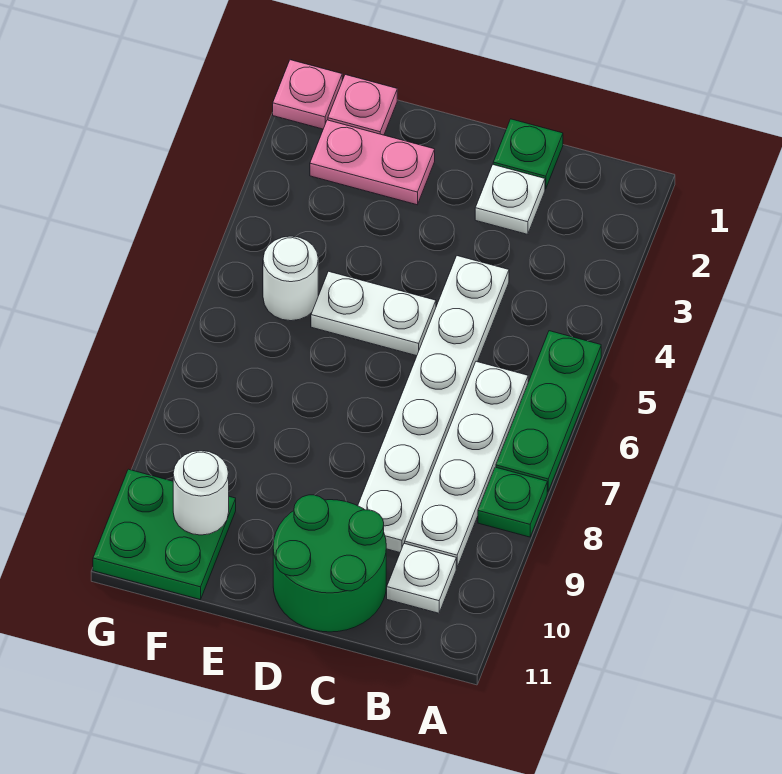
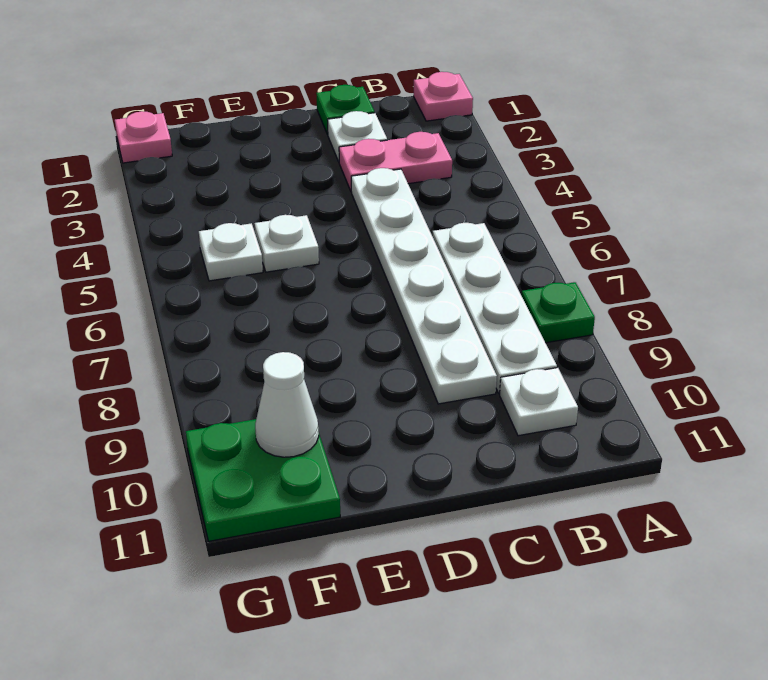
green 1x3 plate [496,331,601,492] -> none
green 2x2 round brick [273,495,386,632] -> none
white 1x2 plate [311,271,436,356] -> white 1x1 plate [255,215,319,272]
pink 1x2 plate [310,120,435,205] -> pink 1x2 plate moved to [339,132,452,191]
pink 1x1 plate [328,75,397,135] -> pink 1x1 plate moved to [414,72,473,121]
white 1x1 round brick [263,236,318,321] -> white 1x1 plate [199,223,263,281]
white 1x1 round brick [173,451,229,535] -> white 1x1 cone [255,352,319,457]

